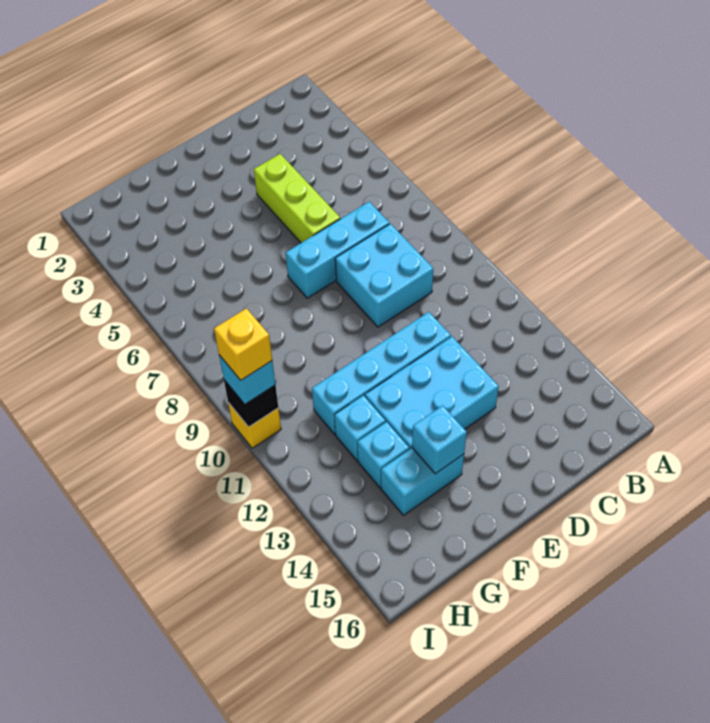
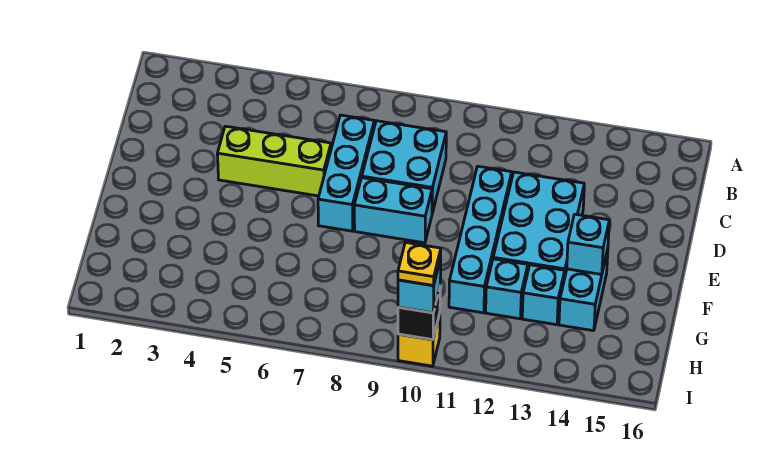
none -> cyan 1x2 brick [354,178,432,243]
yellow 1x1 brick [214,309,272,380] -> yellow 1x1 plate [398,242,441,286]

